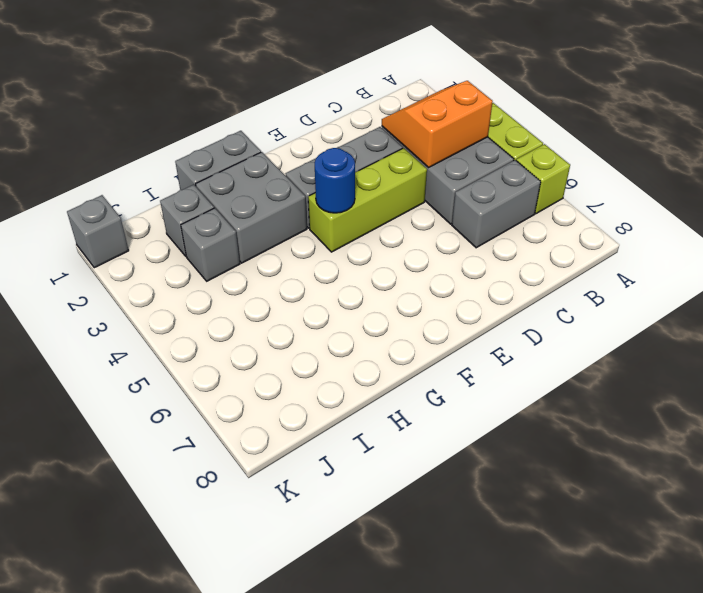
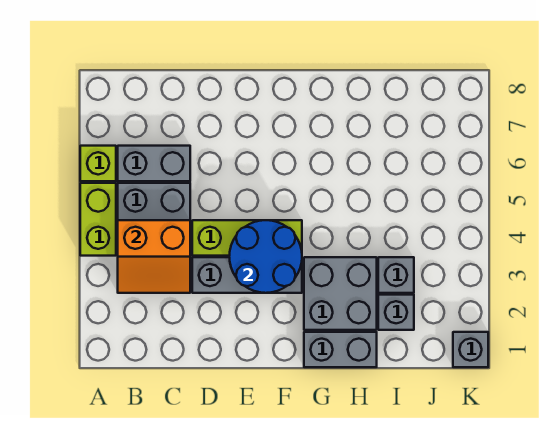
blue 1x1 round brick [315,148,355,213] -> blue 2x2 round brick [229,220,302,293]

